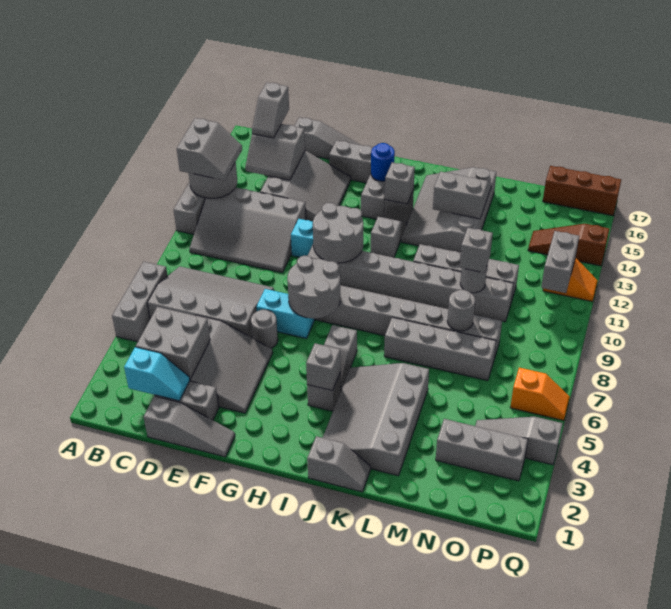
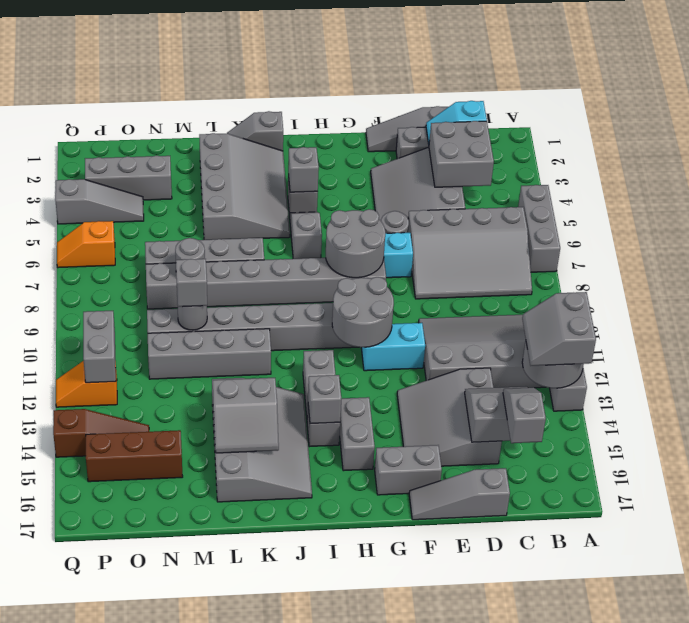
blue 1x1 round brick [371,143,395,181] -> none
brown 1x3 brick [543,166,621,216] -> brown 1x3 brick moved to [86,430,183,482]

